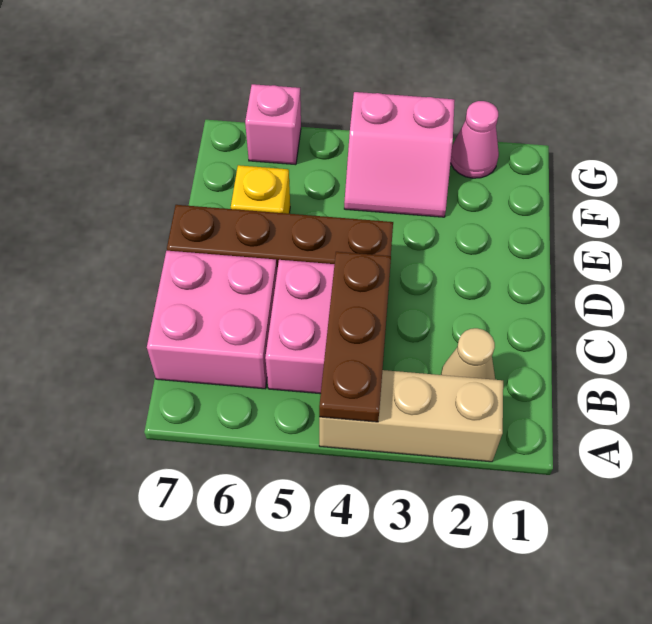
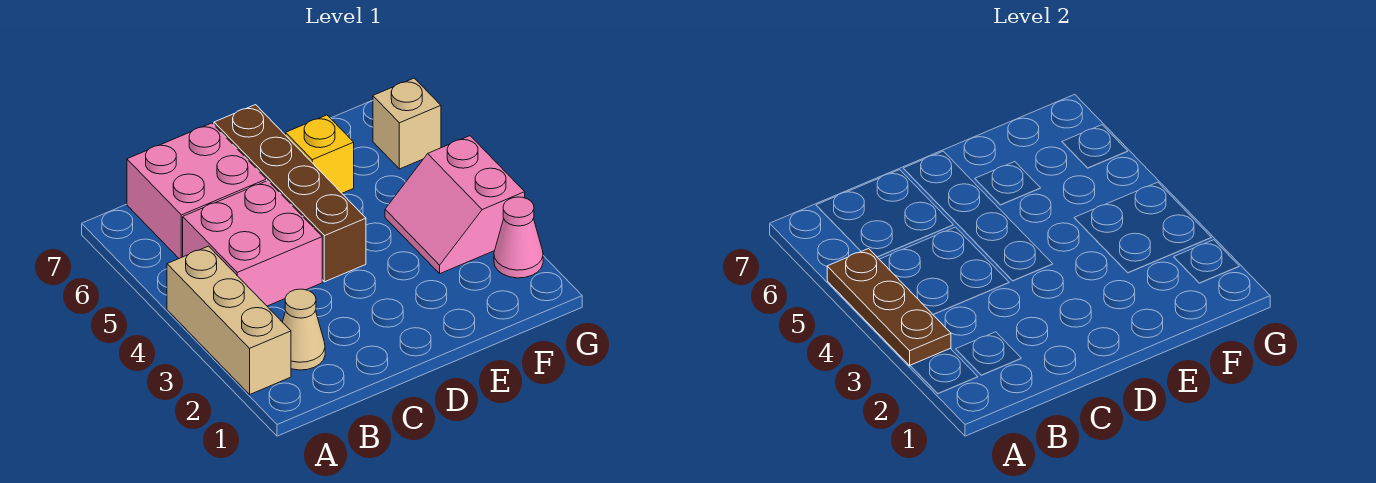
brown 1x3 plate [319,252,391,422] -> brown 1x3 plate turned to [827,249,951,366]
pink 1x1 brick [245,84,301,165] -> tan 1x1 brick [373,78,441,169]

